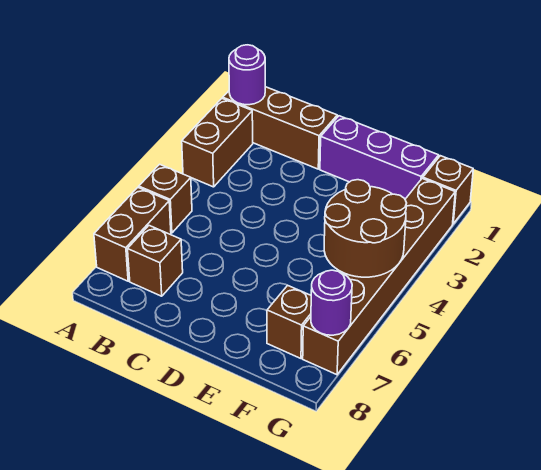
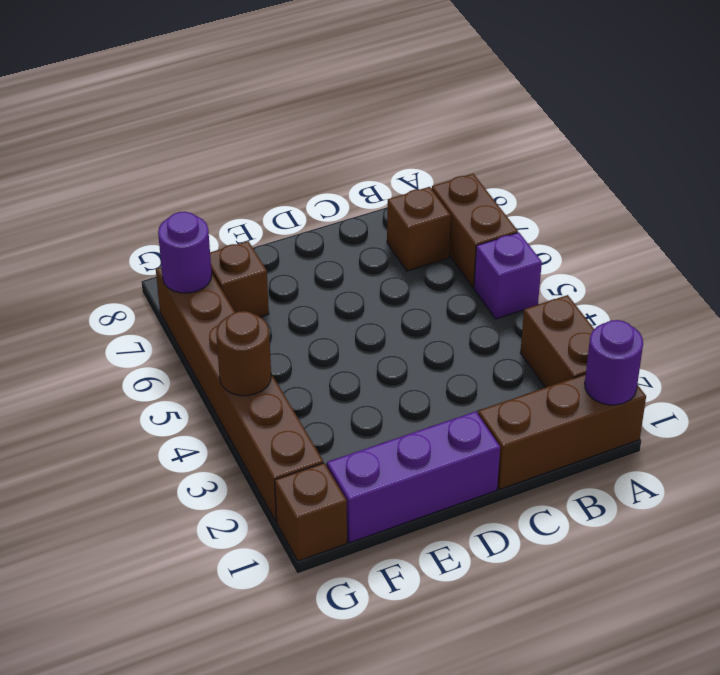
brown 1x1 brick [139,164,192,233] -> purple 1x1 brick [474,232,542,319]
brown 2x2 round brick [324,180,407,277] -> brown 1x1 round brick [216,311,271,396]

